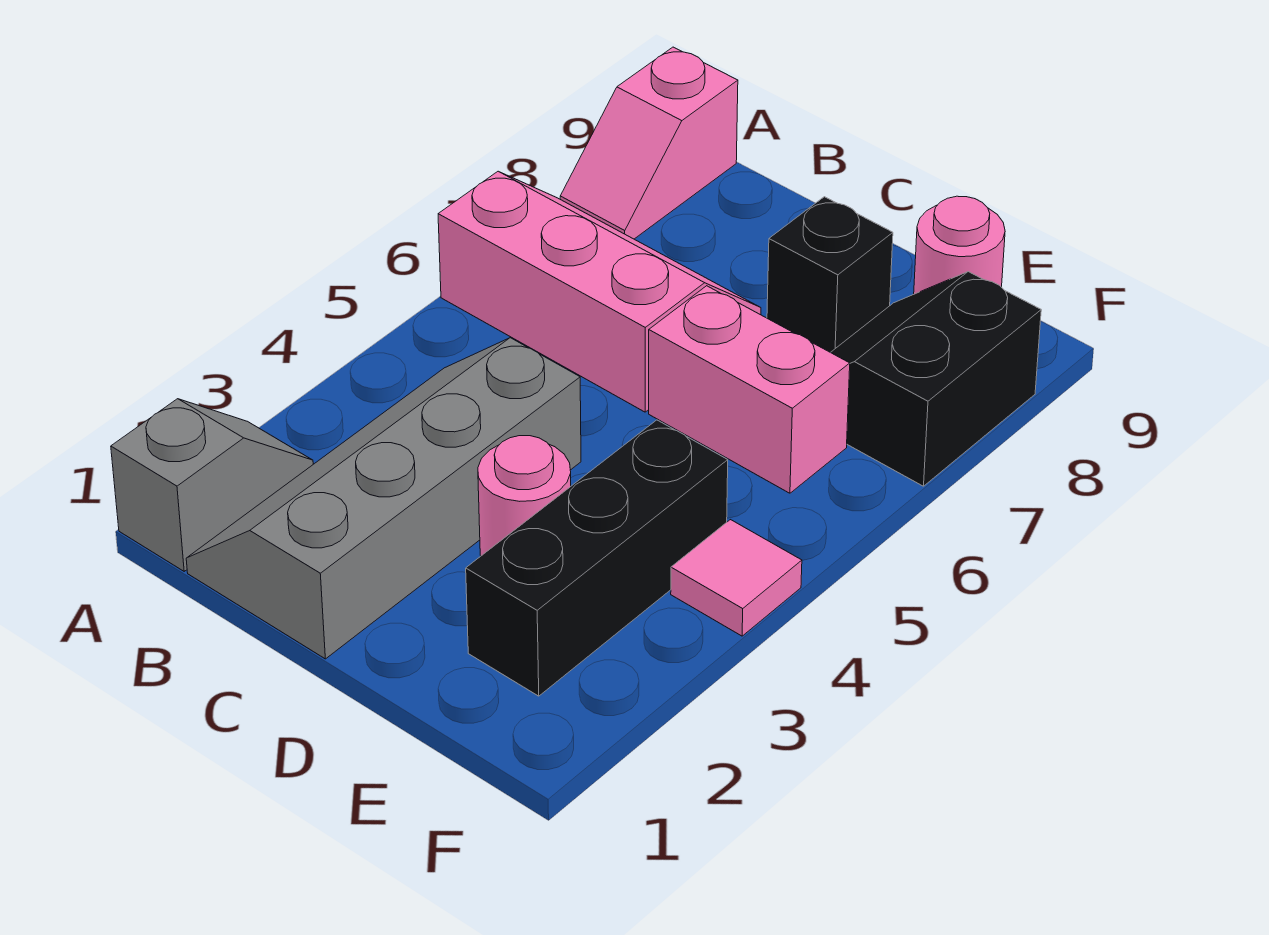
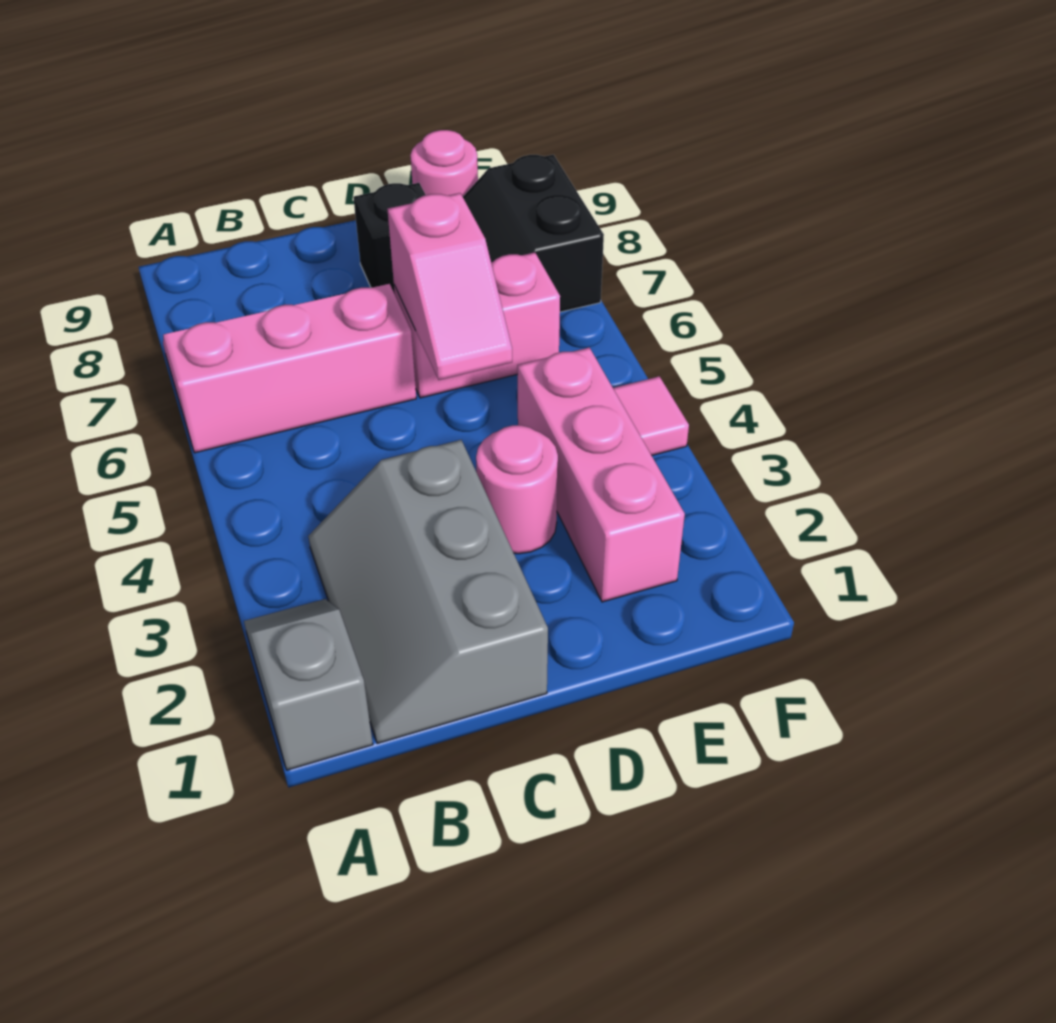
pink 1x2 slope [560,47,738,239] -> pink 1x2 slope moved to [387,193,512,380]
grey 2x4 slope [186,338,581,659] -> grey 2x3 slope [308,440,548,744]
black 1x3 brick [466,420,728,696] -> pink 1x3 brick [517,347,685,602]

